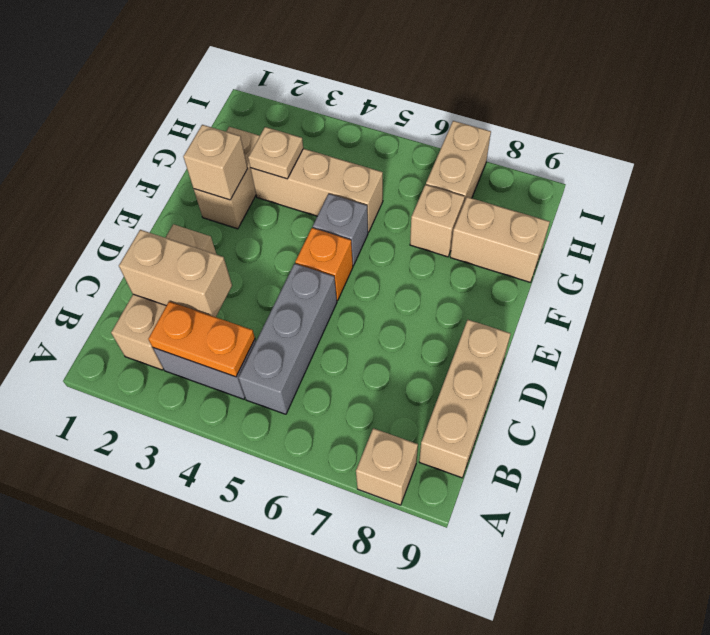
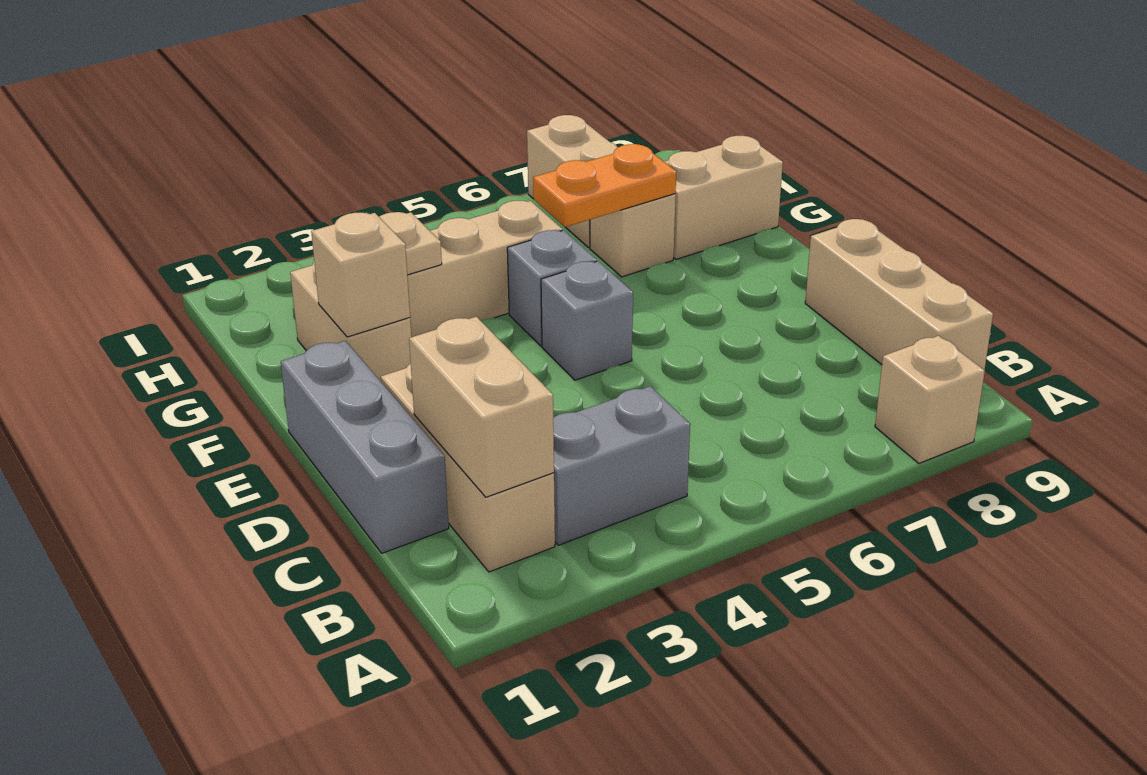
orange 1x2 plate [148,302,255,377] -> orange 1x2 plate moved to [533,144,676,227]
grey 1x3 brick [239,264,337,414] -> grey 1x3 brick moved to [281,341,449,553]
tan 1x2 brick [119,230,232,317] -> tan 1x2 brick turned to [409,317,554,497]
orange 1x1 brick [295,228,353,301] -> grey 1x1 brick [541,261,633,380]

